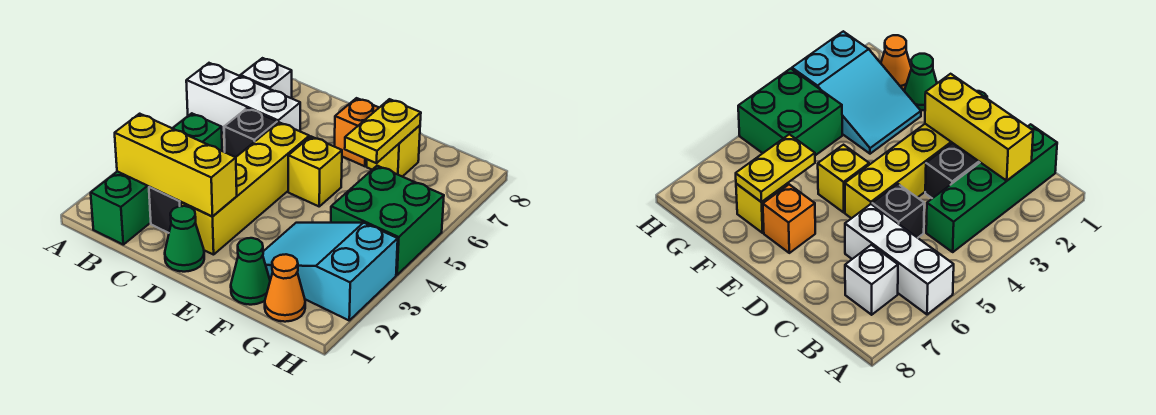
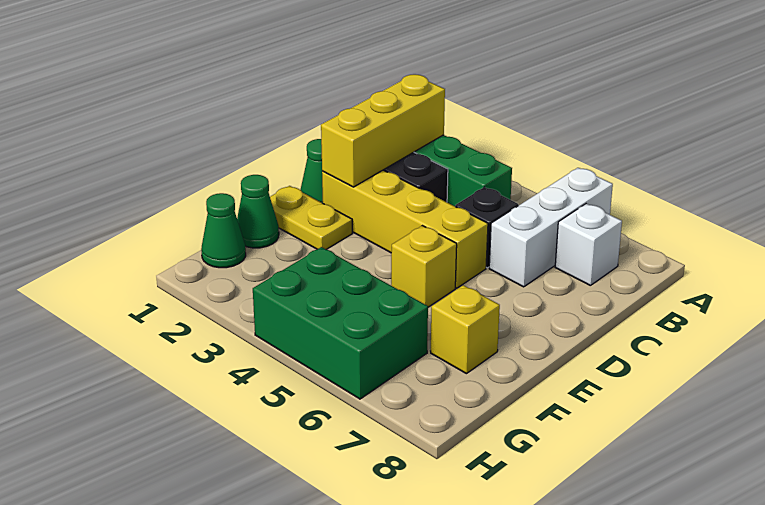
orange 1x1 brick [335,98,379,166] -> none
cyan 2x3 slope [263,223,398,320] -> none
yellow 1x2 plate [345,99,421,163] -> yellow 1x2 plate moved to [270,186,352,250]
orange 1x1 cone [265,254,305,322] -> green 1x1 cone [201,193,246,268]
green 2x2 brick [331,166,444,275] -> green 2x3 brick [253,247,428,399]

